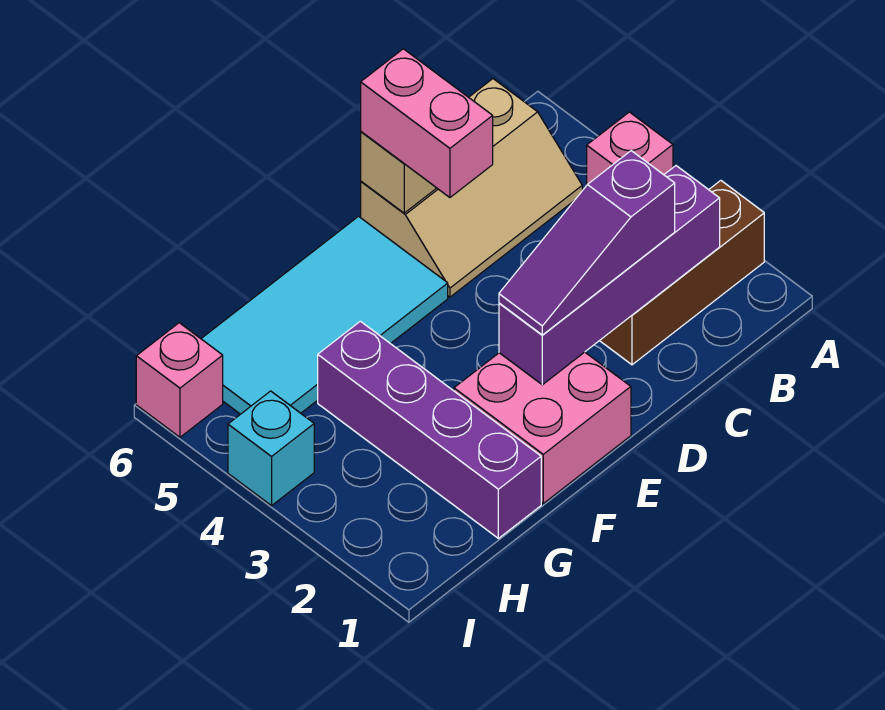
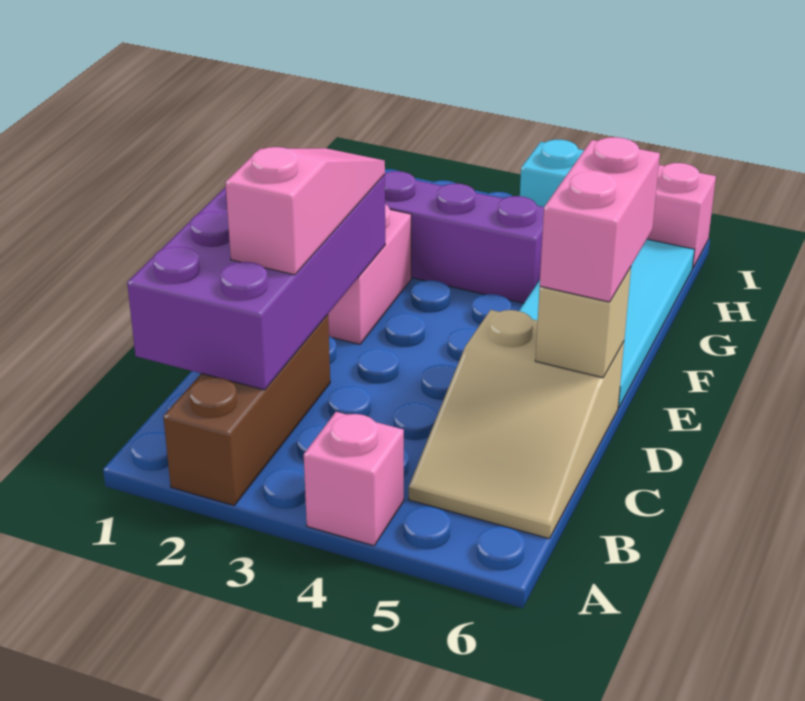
purple 1x4 brick [499,166,720,385] -> purple 2x4 brick [127,147,385,390]
tan 2x3 slope [361,79,582,297] -> tan 2x3 slope turned to [409,310,624,539]
purple 1x3 slope [499,151,675,335] -> pink 1x3 slope [225,147,385,275]
pink 1x2 brick [361,49,493,197] -> pink 1x2 brick turned to [540,137,660,302]

